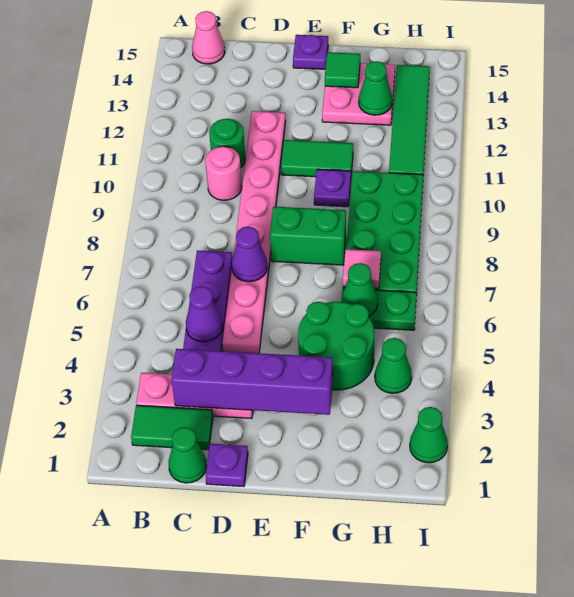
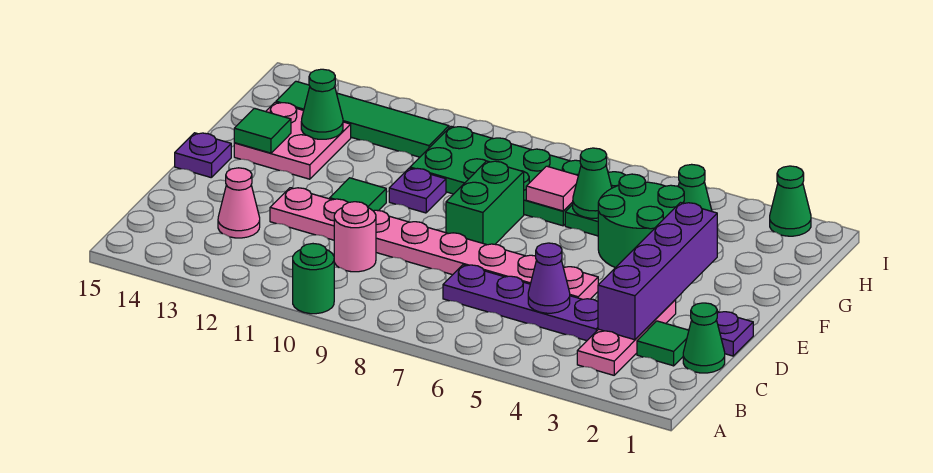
green 1x2 tile [131,405,213,450] -> green 1x1 tile [637,321,689,366]
pink 1x1 cone [192,11,225,64] -> pink 1x1 cone moved to [218,168,260,238]
green 1x1 round brick [209,119,246,168] -> green 1x1 round brick moved to [293,244,334,314]
purple 1x1 cone [232,227,267,282] -> none
green 1x2 tile [281,140,353,177] -> green 1x1 tile [330,178,386,211]

